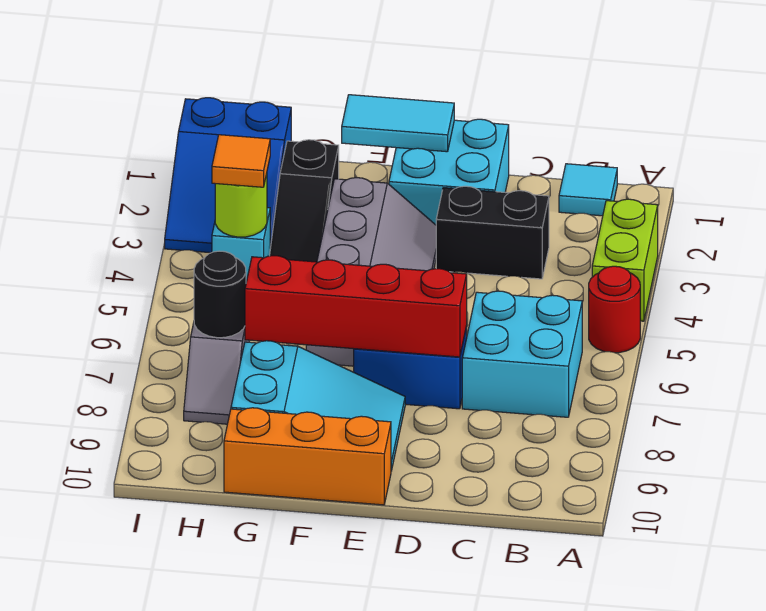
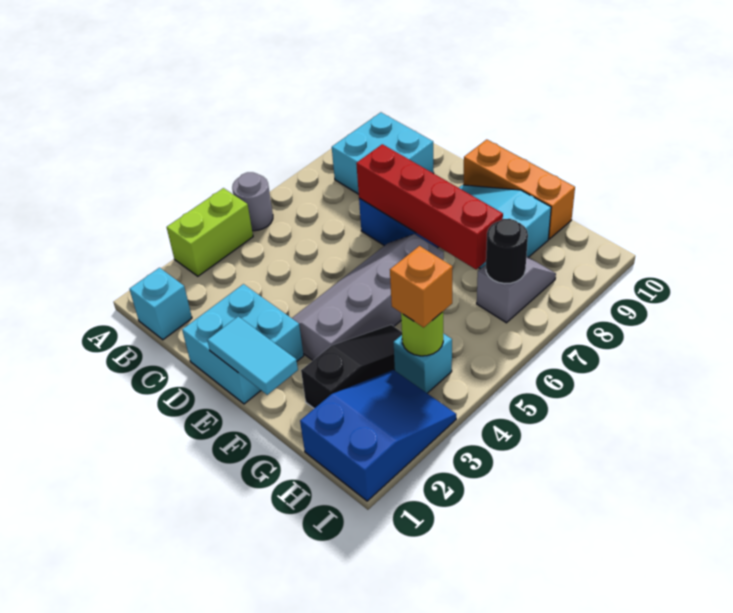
red 1x1 round brick [589,266,640,353] -> grey 1x1 round brick [232,172,273,231]
cyan 1x1 tile [559,164,617,216] -> cyan 1x1 brick [130,268,192,340]
cyan 2x2 brick [462,291,582,417] -> cyan 2x2 brick moved to [332,112,434,194]
black 1x2 brick [436,186,549,279] -> none
orange 1x1 tile [212,135,270,187] -> orange 1x1 brick [390,246,453,327]

